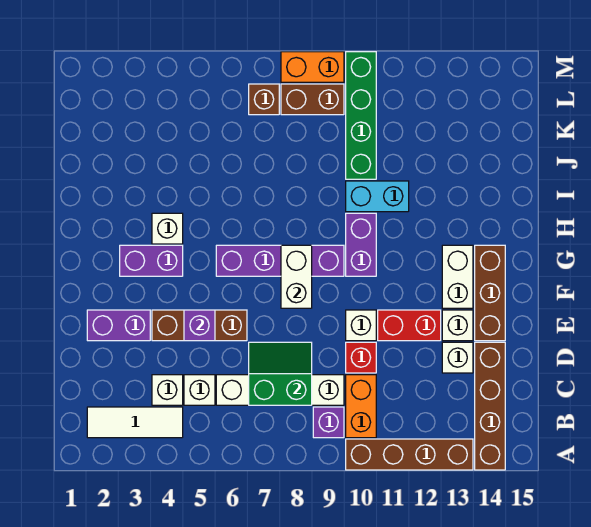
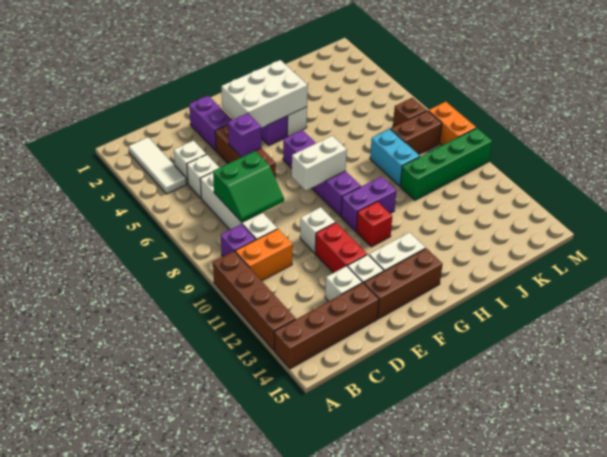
green 2x2 slope [249,342,312,405] -> green 2x2 slope turned to [213,151,284,222]
red 1x1 brick [346,342,376,373] -> red 1x1 brick moved to [356,202,392,247]
none -> white 2x3 brick [221,60,308,128]
cyan 1x2 brick [346,181,409,212] -> cyan 1x2 brick moved to [370,129,420,186]
brown 1x2 brick [281,84,344,115] -> brown 1x2 brick turned to [391,111,442,154]

